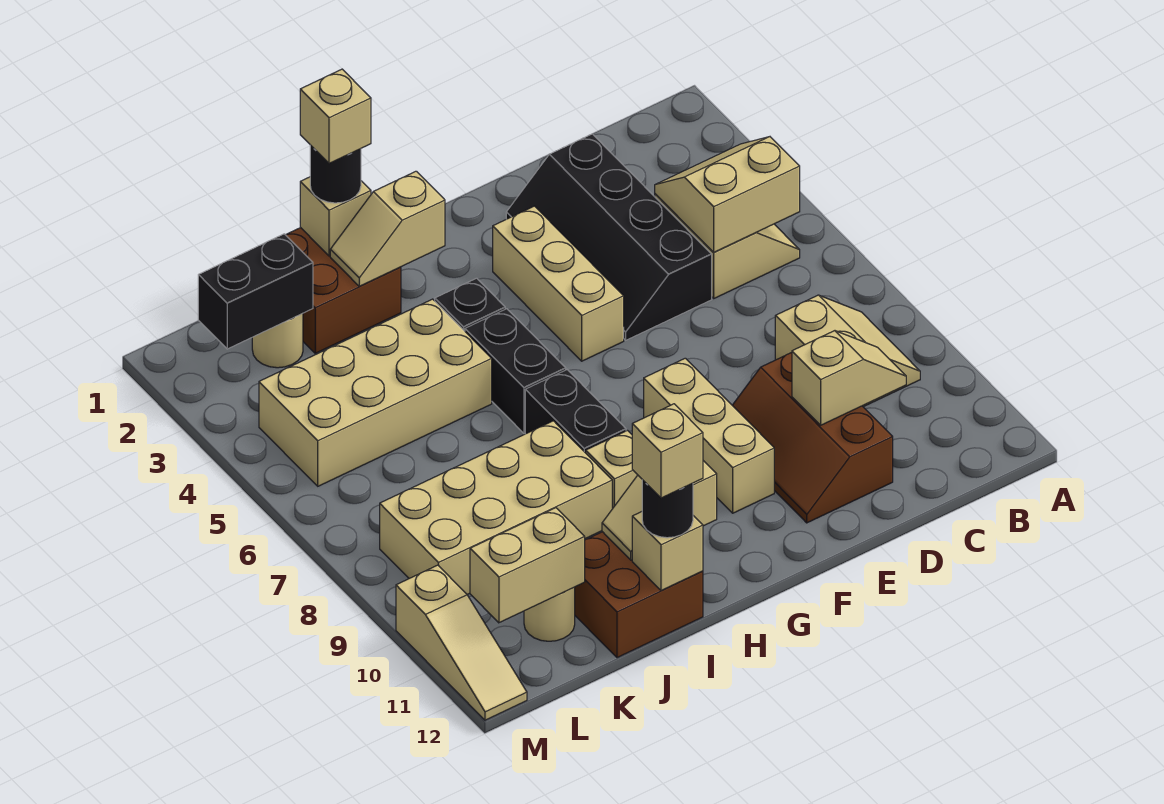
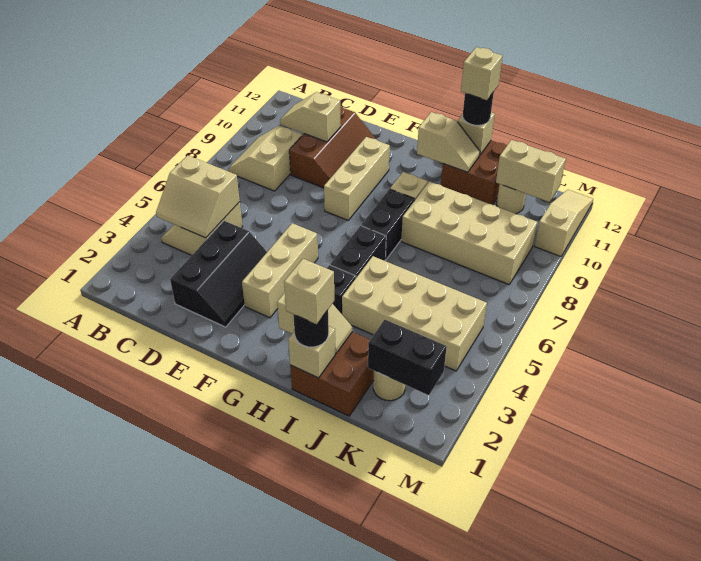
black 2x4 slope [506,134,712,340] -> black 2x3 slope [170,221,267,327]

